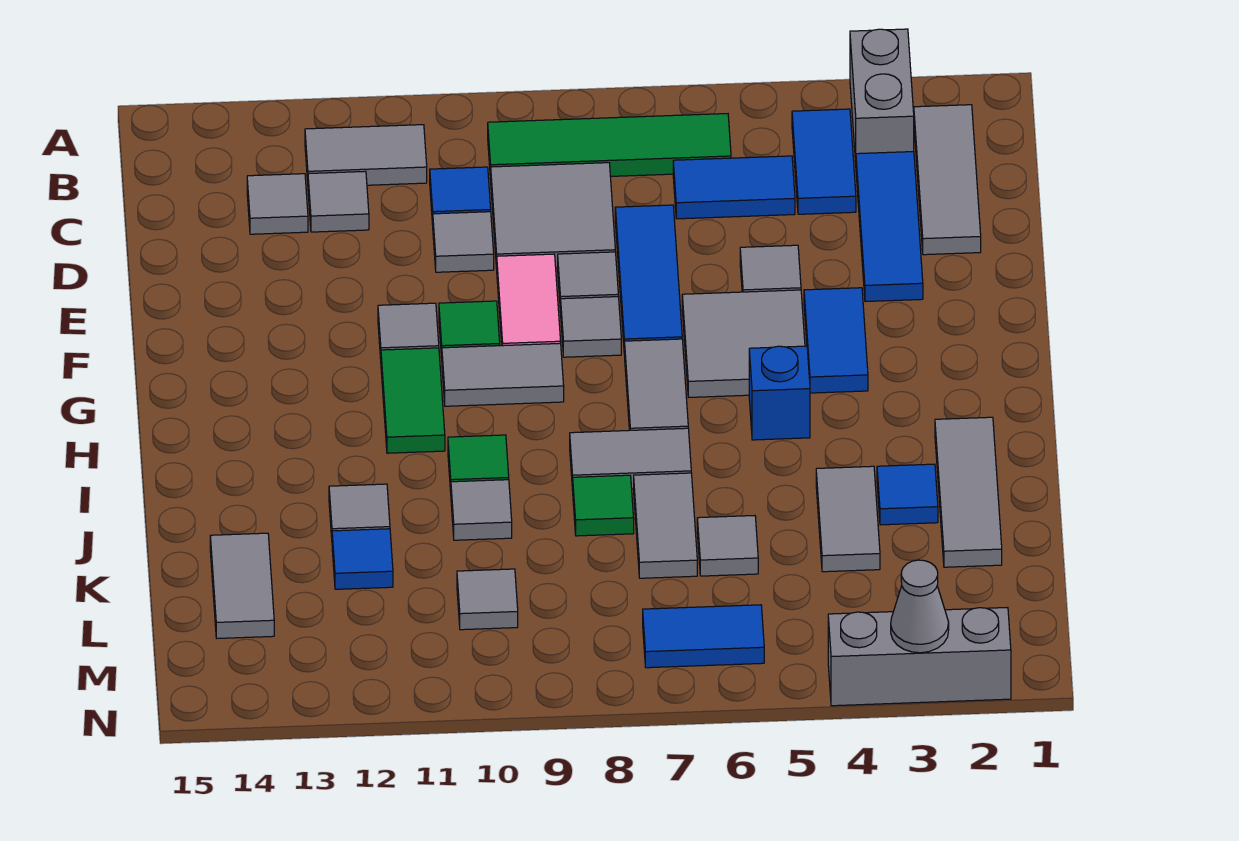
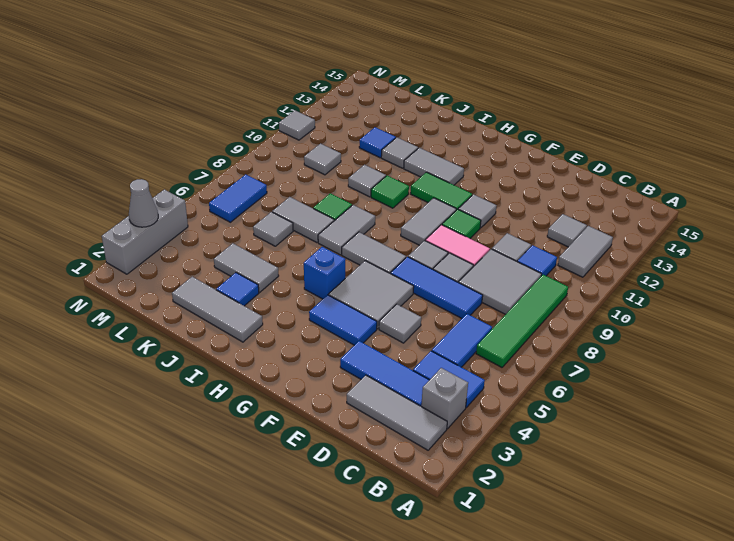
grey 1x2 brick [850,29,914,162] -> grey 1x1 brick [421,368,468,429]
grey 1x1 tile [247,174,308,234] -> grey 1x1 tile moved to [279,111,315,140]
grey 1x2 tile [210,533,274,638] -> grey 1x2 tile moved to [404,148,464,185]

